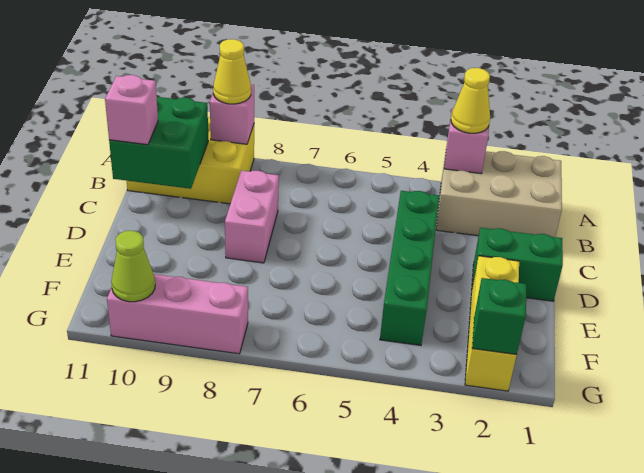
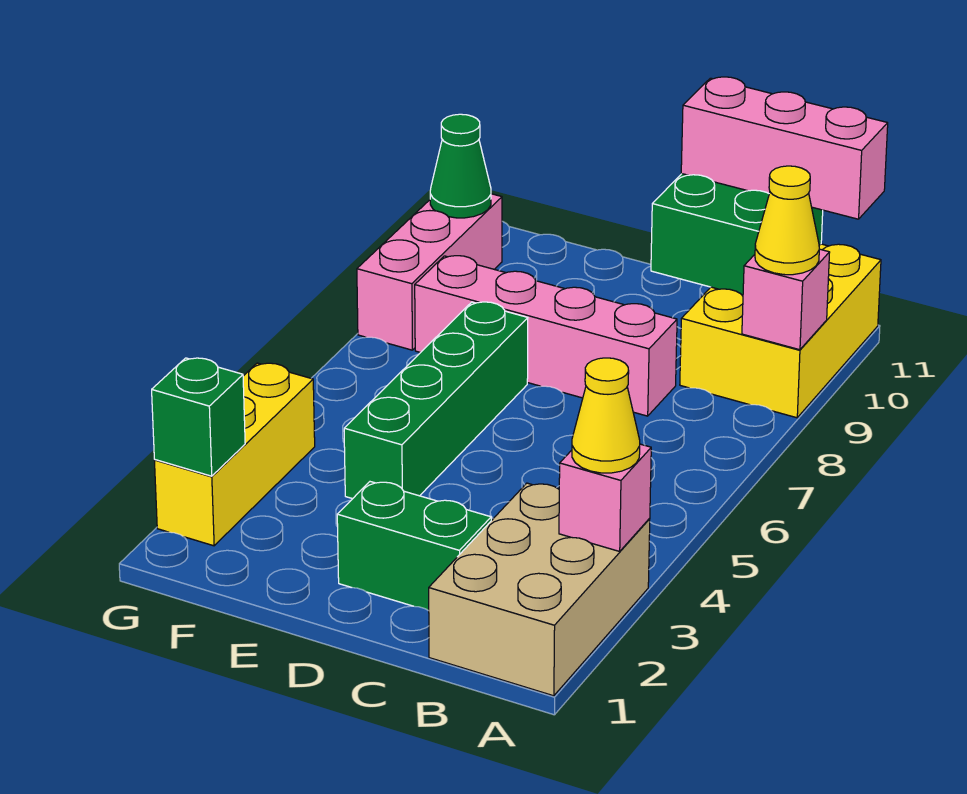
green 1x4 brick [380,191,439,345] -> green 1x4 brick turned to [344,302,528,499]
pink 1x2 brick [225,170,279,263] -> pink 1x4 brick [415,256,677,416]
pink 1x1 brick [105,75,158,145] -> pink 1x3 brick [681,77,888,219]
green 1x2 brick [472,228,563,301] -> green 1x2 brick turned to [337,482,491,611]
yellow 1x3 brick [465,256,519,391] -> yellow 1x3 brick turned to [154,363,315,546]
lime 1x1 cone [111,231,155,302] -> green 1x1 cone [430,114,491,218]

